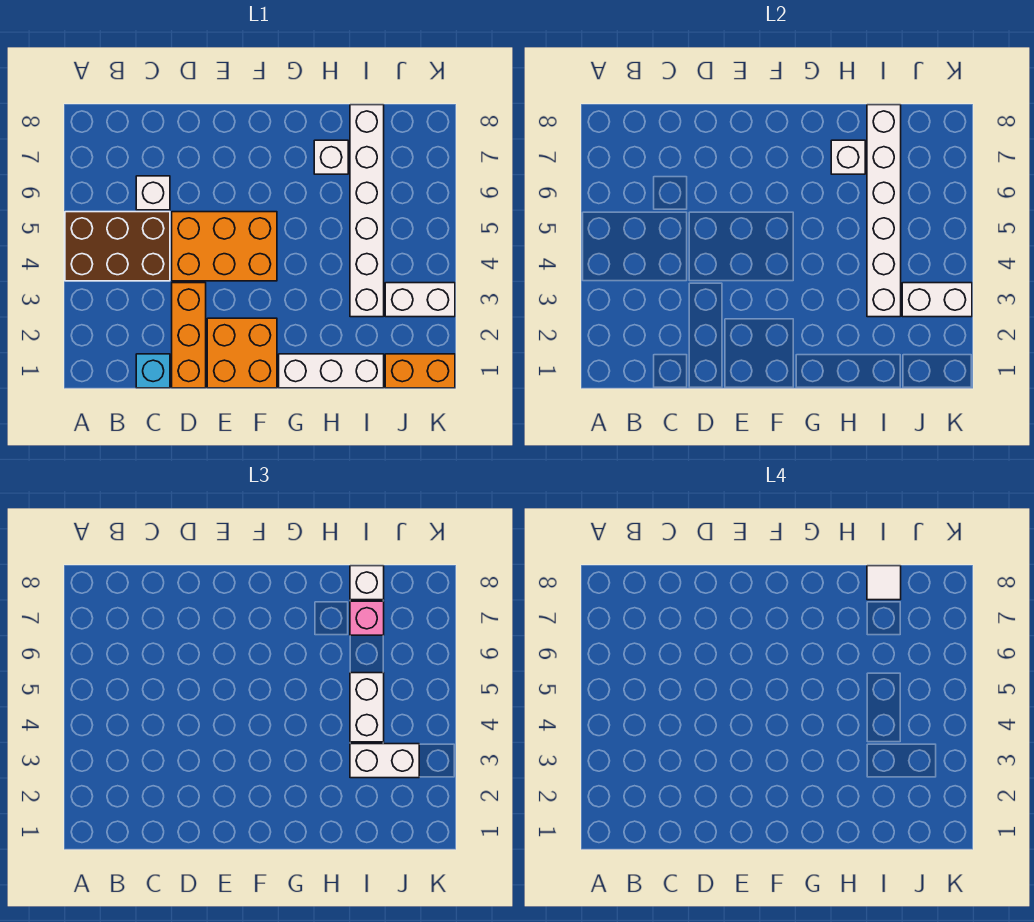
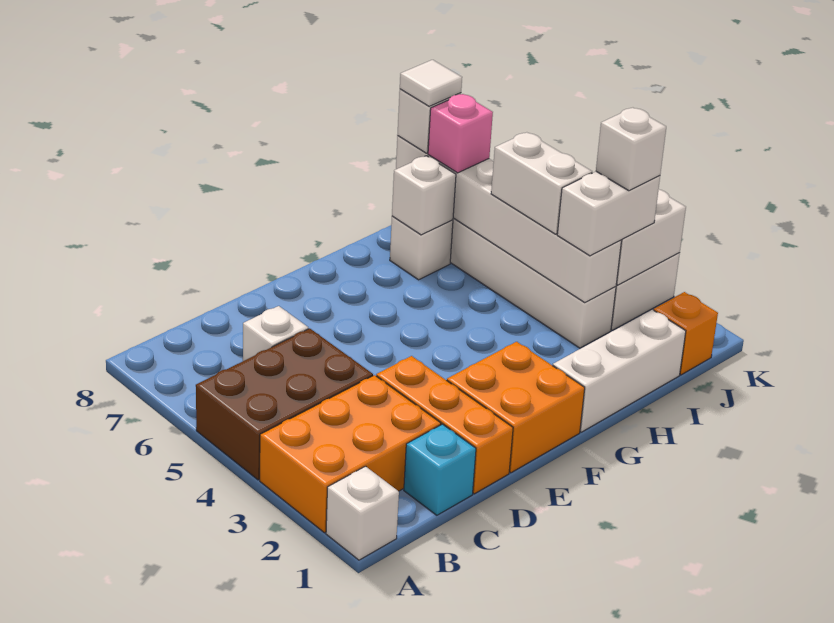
none -> white 1x1 brick [326,466,399,560]
orange 2x3 brick [172,212,277,281] -> orange 2x3 brick moved to [260,375,441,533]
orange 1x2 brick [385,354,455,388] -> orange 1x1 brick [654,292,718,375]
none -> white 1x1 brick [596,108,666,191]

